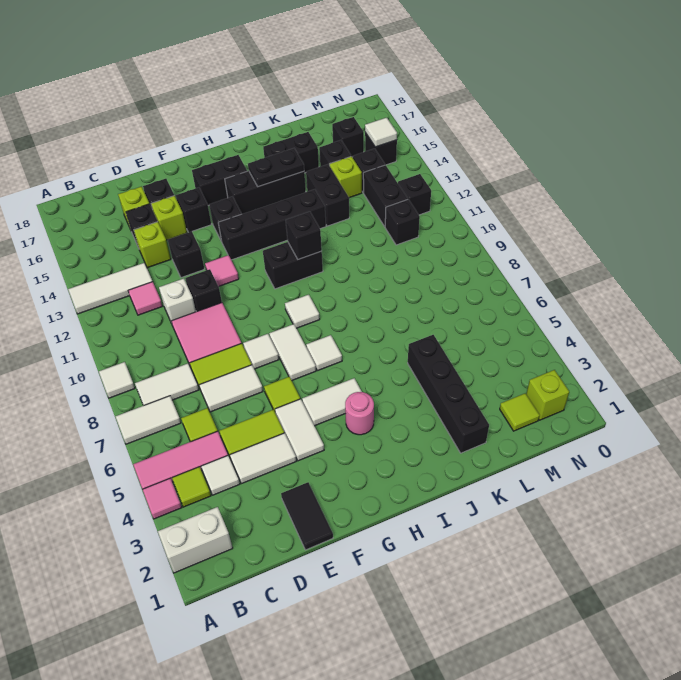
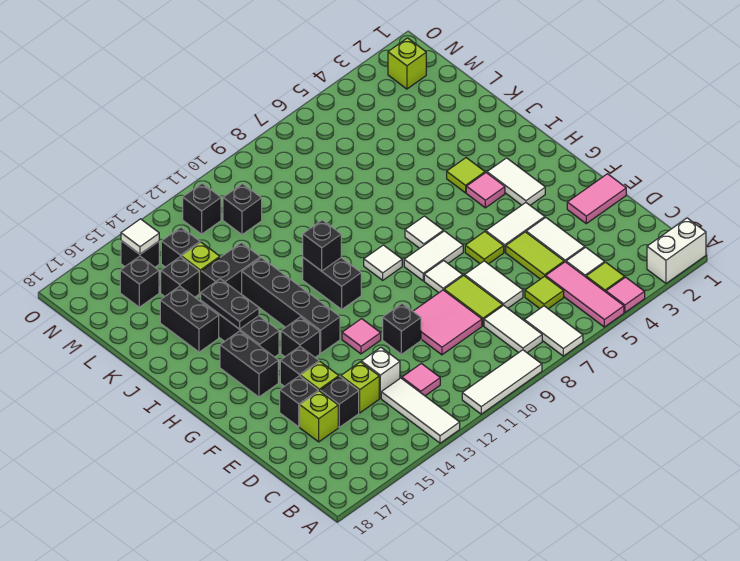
white 1x2 brick [158,507,233,573] -> white 1x2 brick turned to [647,218,706,283]
white 1x1 tile [99,362,135,398] -> white 1x3 tile [462,350,542,414]
white 1x1 brick [159,278,196,324] -> white 1x1 brick moved to [361,348,400,398]
black 1x2 tile [281,482,333,550] -> pink 1x2 tile [567,174,626,224]
black 1x1 brick [168,231,204,278] -> none
white 1x2 tile [302,378,362,426] -> white 1x2 tile moved to [487,158,545,205]
pink 1x1 round brick [345,392,374,435] -> pink 1x1 tile [466,173,505,208]
black 1x4 brick [408,335,489,453] -> none
lime 1x1 tile [500,393,540,431] -> lime 1x1 tile moved to [447,158,485,193]
black 1x2 brick [363,165,408,227] -> none

